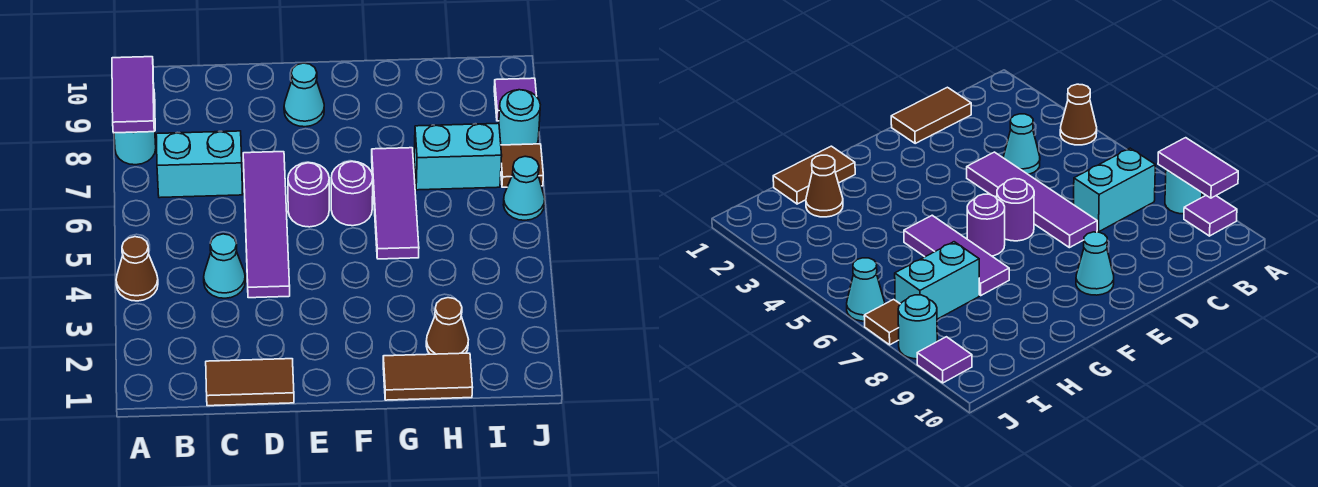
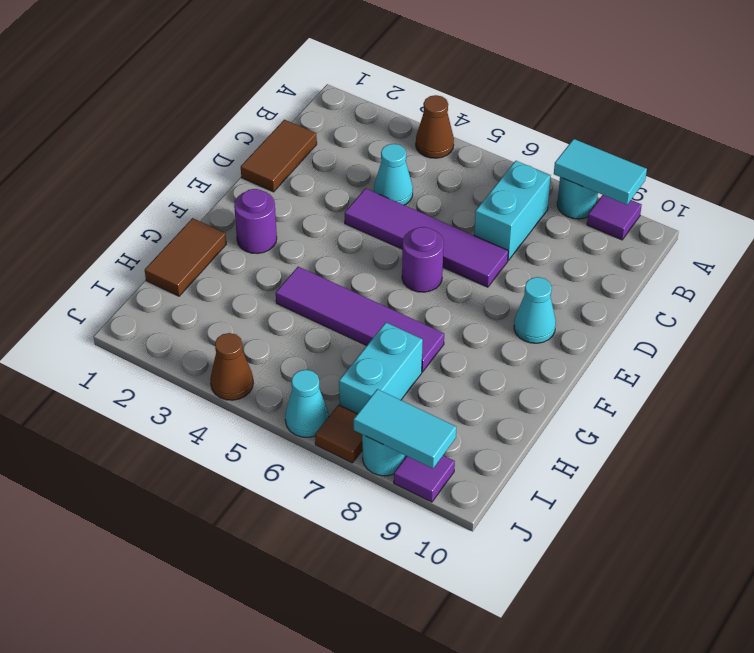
purple 1x2 tile [112,57,154,133] -> cyan 1x2 tile [554,139,647,205]
purple 1x1 round brick [331,161,373,226] -> purple 1x1 round brick moved to [234,189,277,254]
purple 1x3 tile [372,148,419,259] -> purple 1x4 tile [276,267,444,372]
brown 1x1 cone [426,298,469,354] -> brown 1x1 cone moved to [210,333,253,400]
none -> cyan 1x2 tile [354,389,456,468]

